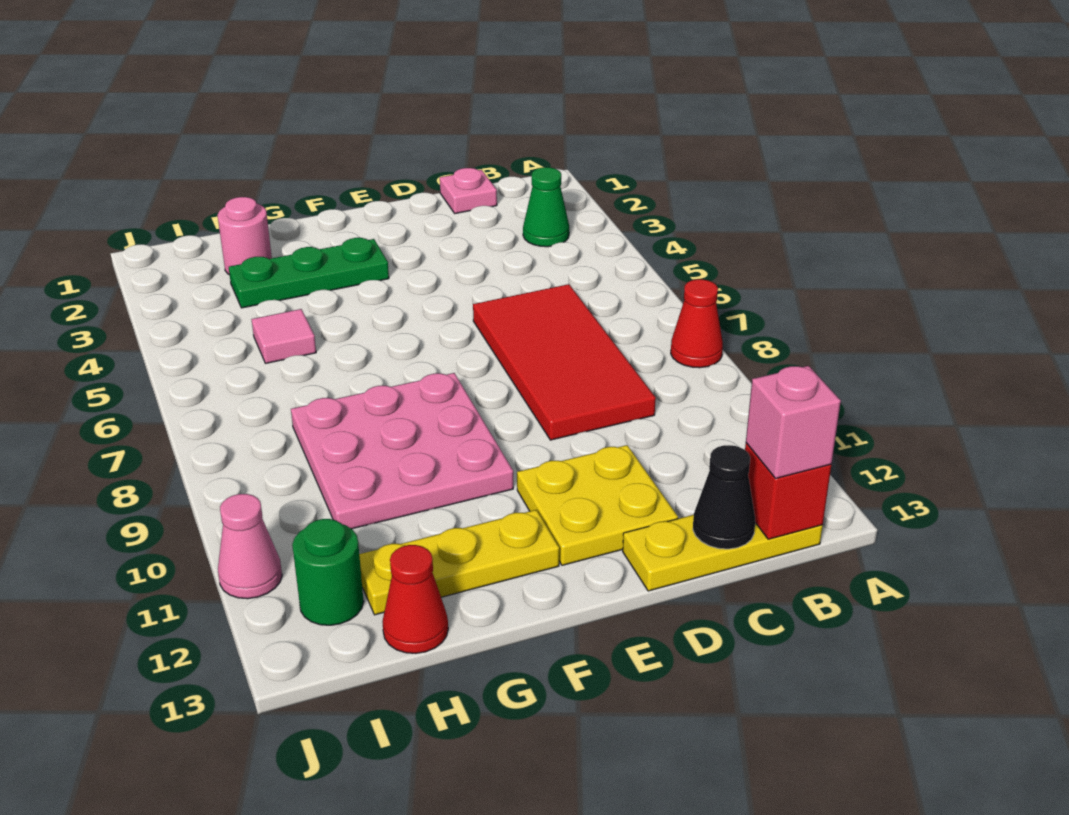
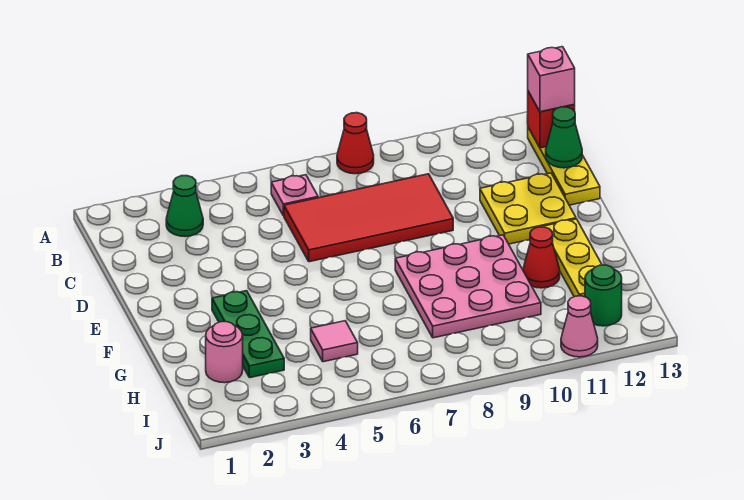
pink 1x1 plate [440,168,497,213] -> pink 1x1 plate moved to [271,175,318,216]
black 1x1 cone [693,445,755,549] -> green 1x1 cone [546,107,582,168]
red 1x1 cone [382,545,448,653] -> red 1x1 cone moved to [523,227,560,288]

